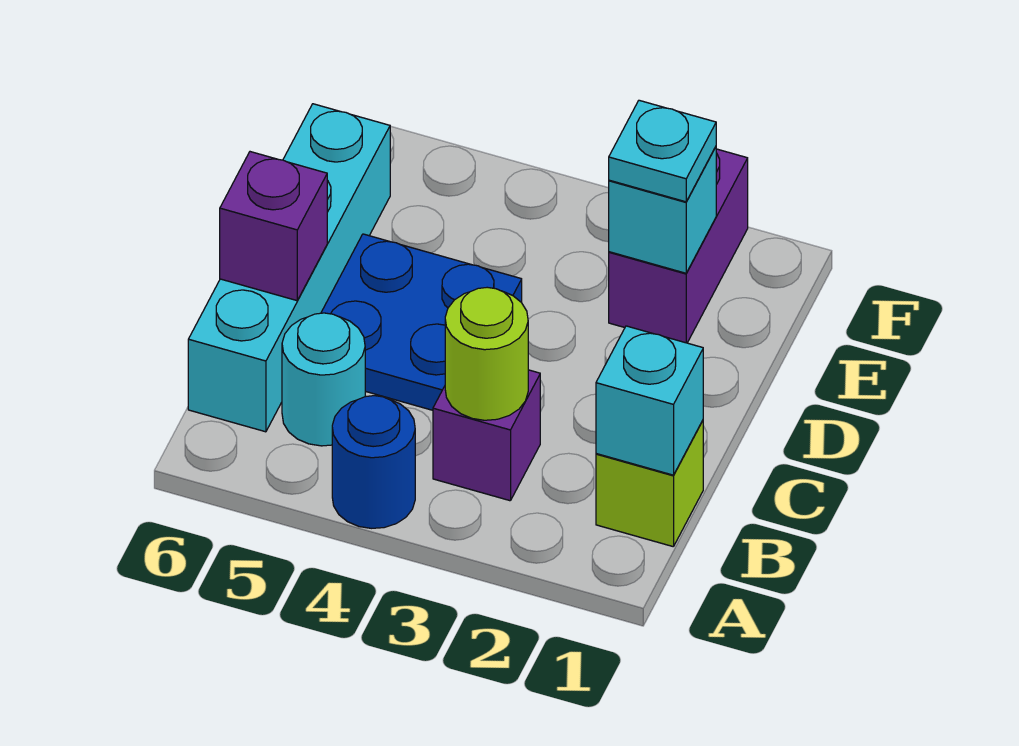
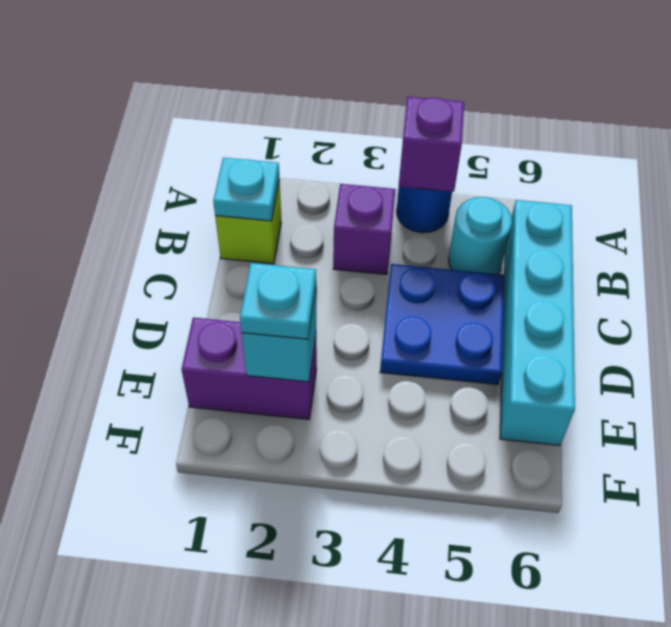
cyan 1x1 brick [596,326,703,475] -> cyan 1x1 plate [213,158,279,221]
lime 1x1 round brick [445,287,528,420] -> none
purple 1x1 brick [220,152,327,301] -> purple 1x1 brick moved to [399,97,464,192]
purple 1x2 brick [609,149,748,343] -> purple 1x2 brick turned to [182,318,317,419]

